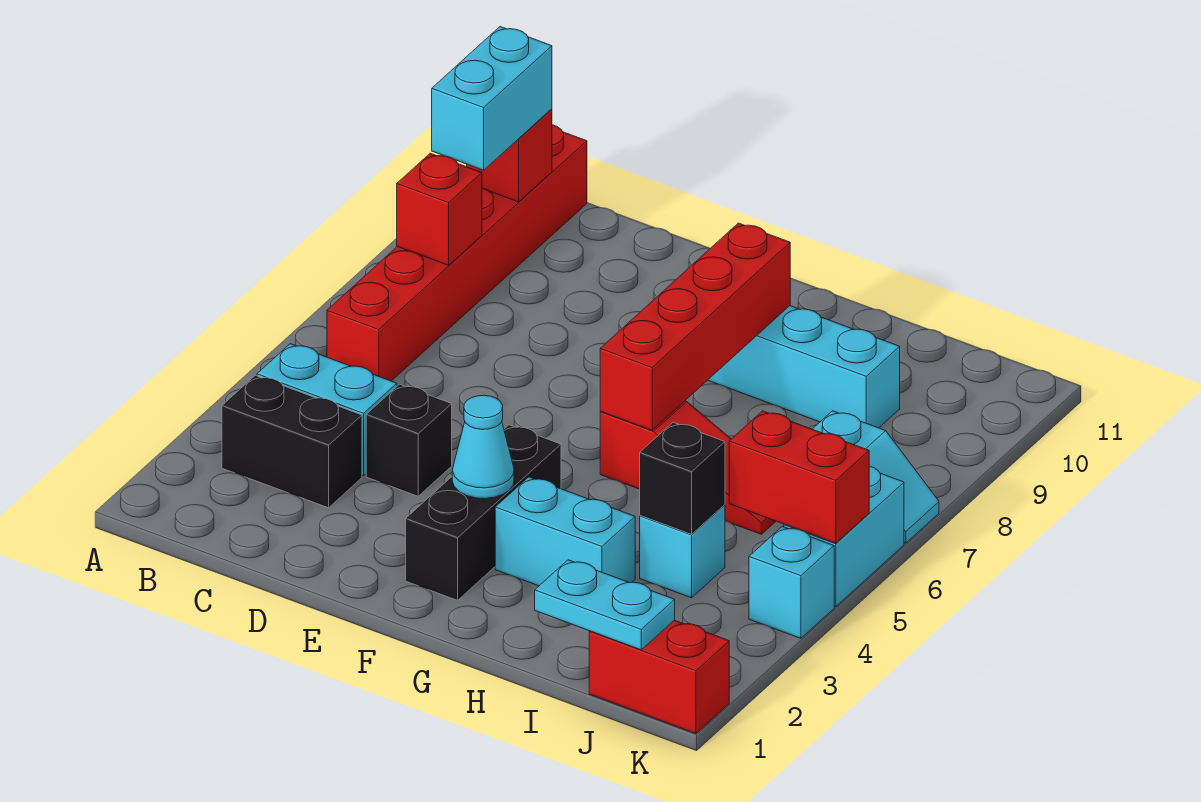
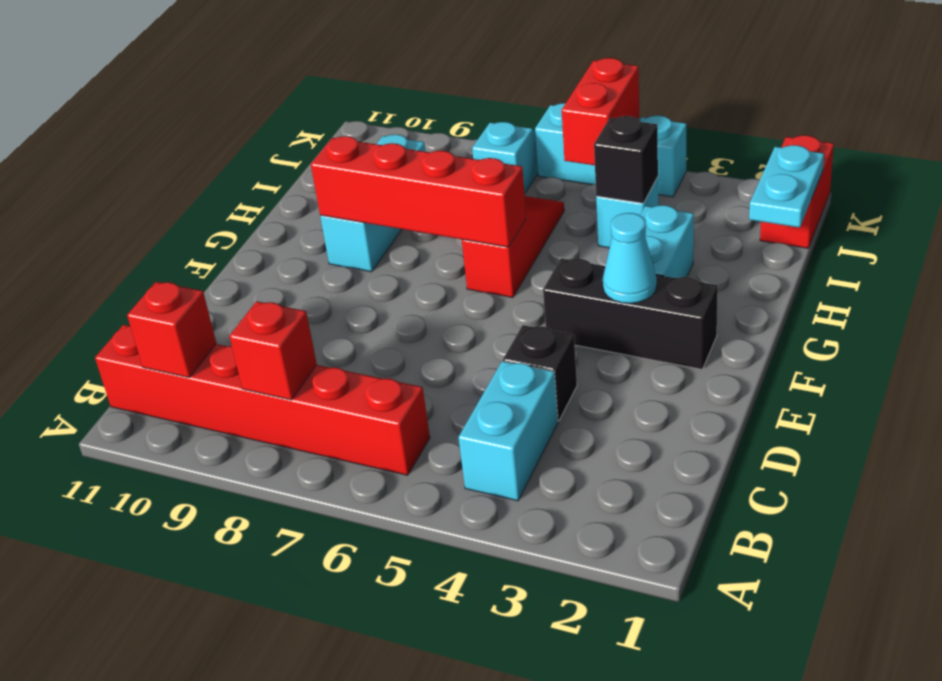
black 1x2 brick [222,375,362,508] -> none
cyan 1x2 brick [432,27,552,170] -> none

